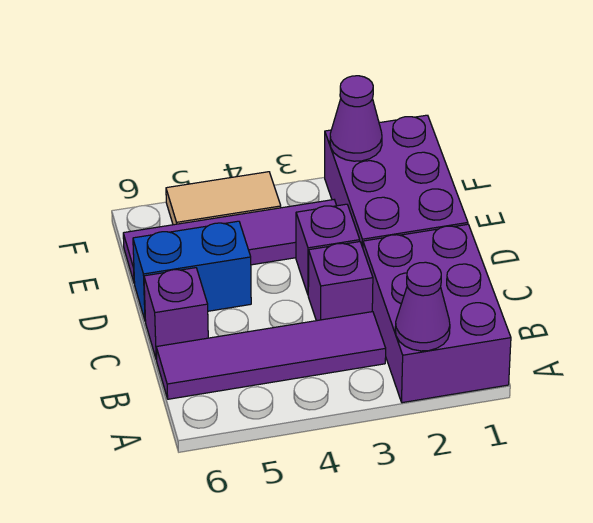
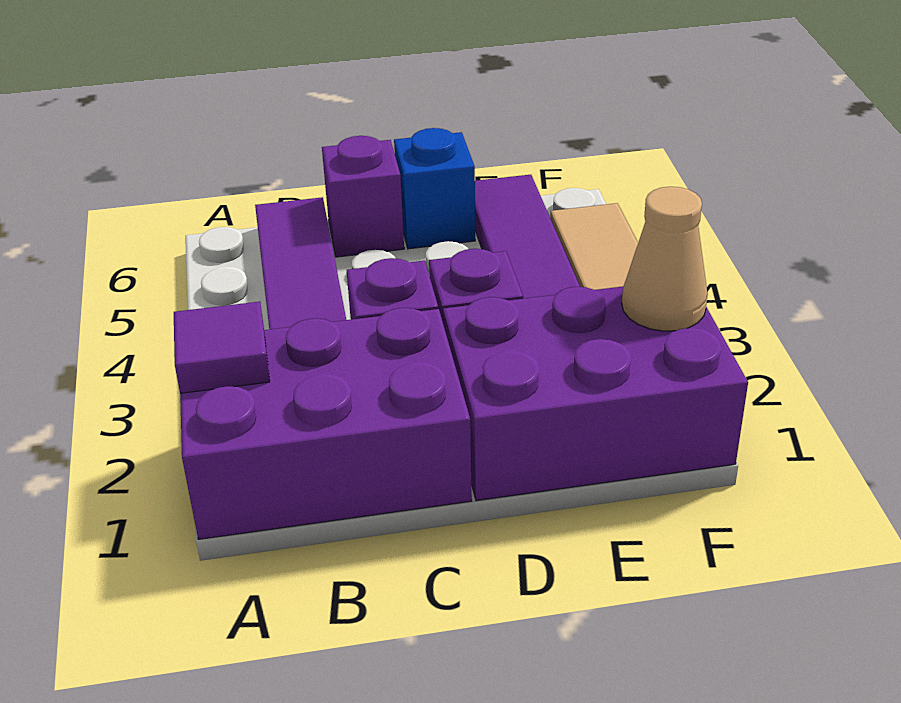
purple 1x1 cone [395,262,450,351] -> purple 1x1 tile [174,302,270,393]
blue 1x2 brick [133,221,251,321] -> blue 1x1 brick [394,128,475,249]
purple 1x1 cone [330,76,382,161] -> tan 1x1 cone [622,187,708,331]

